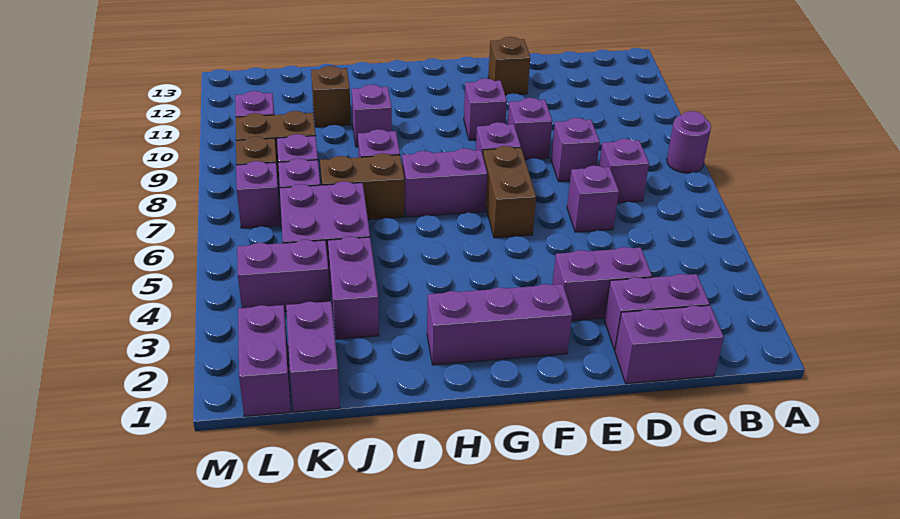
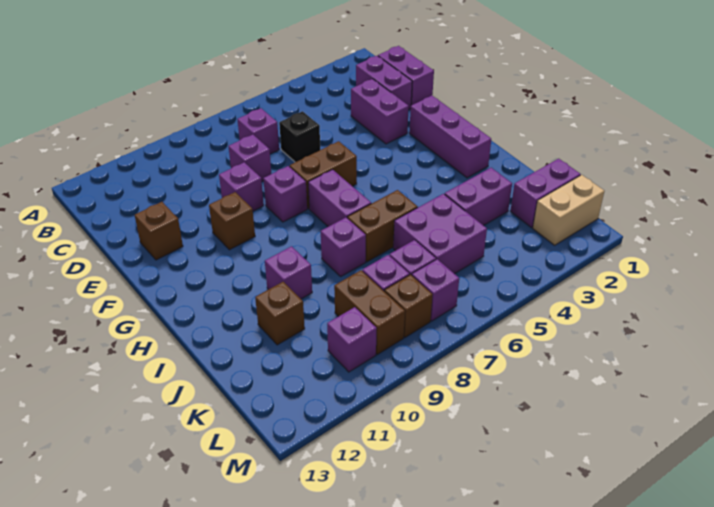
purple 1x1 round brick [667,111,711,173] -> none
purple 1x1 brick [567,166,619,232] -> black 1x1 brick [279,111,320,162]
purple 1x1 brick [464,78,507,140] -> brown 1x1 brick [209,192,255,250]
brown 1x2 brick [320,153,405,220] -> brown 1x2 brick turned to [347,190,418,262]
purple 1x2 brick [237,240,330,311] -> none
purple 1x2 brick [238,305,291,416] -> tan 1x2 brick [533,175,604,245]

